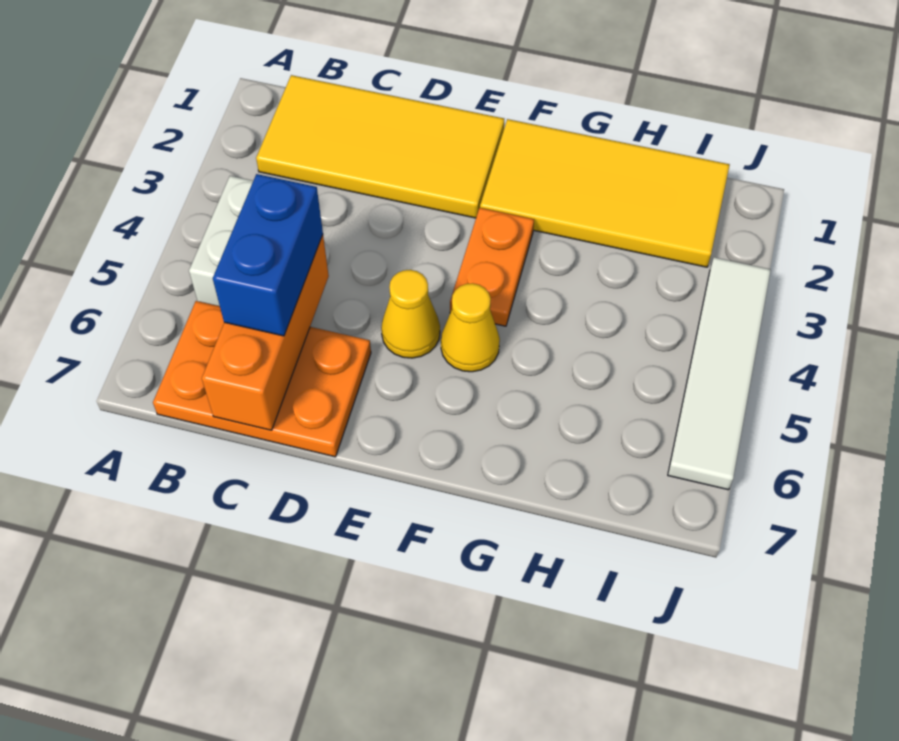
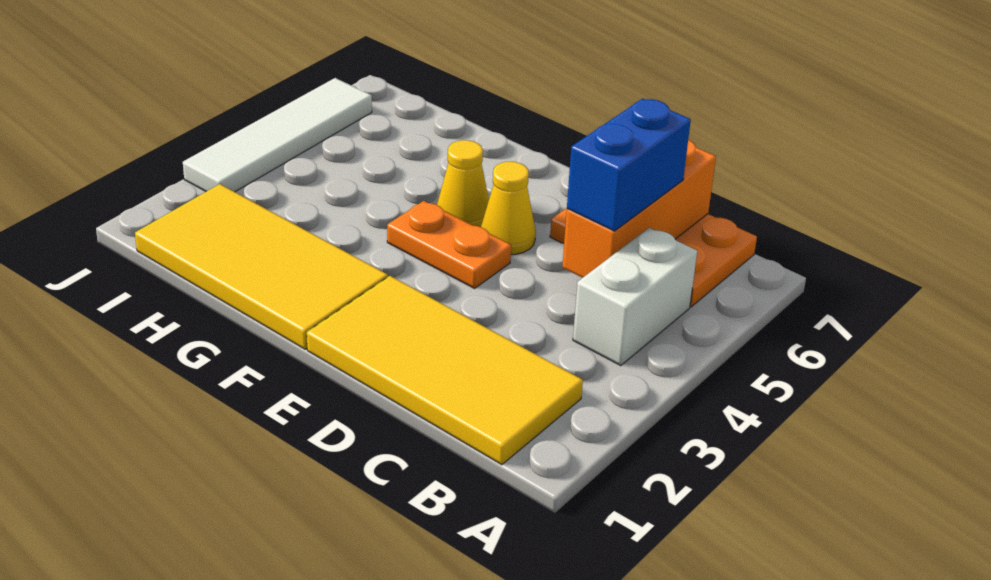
orange 1x2 plate [450,208,534,326] -> orange 1x2 plate turned to [387,201,511,288]

